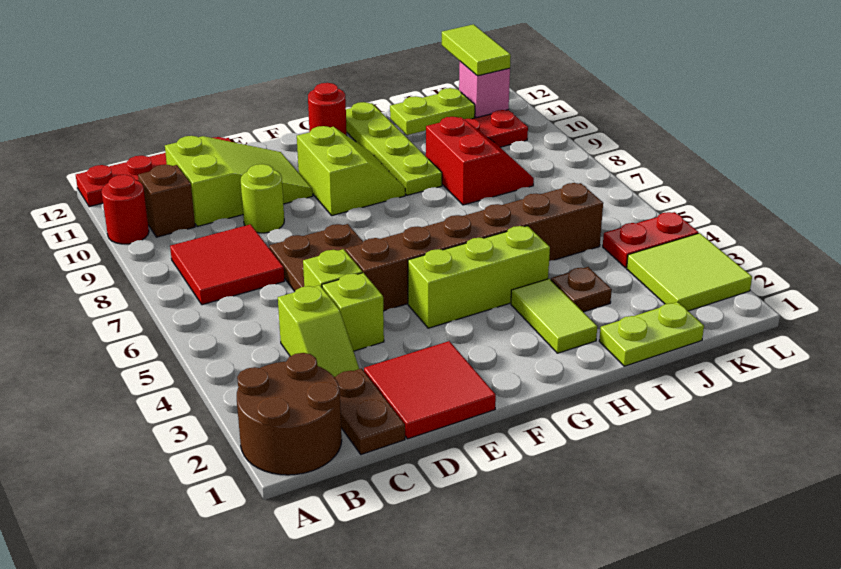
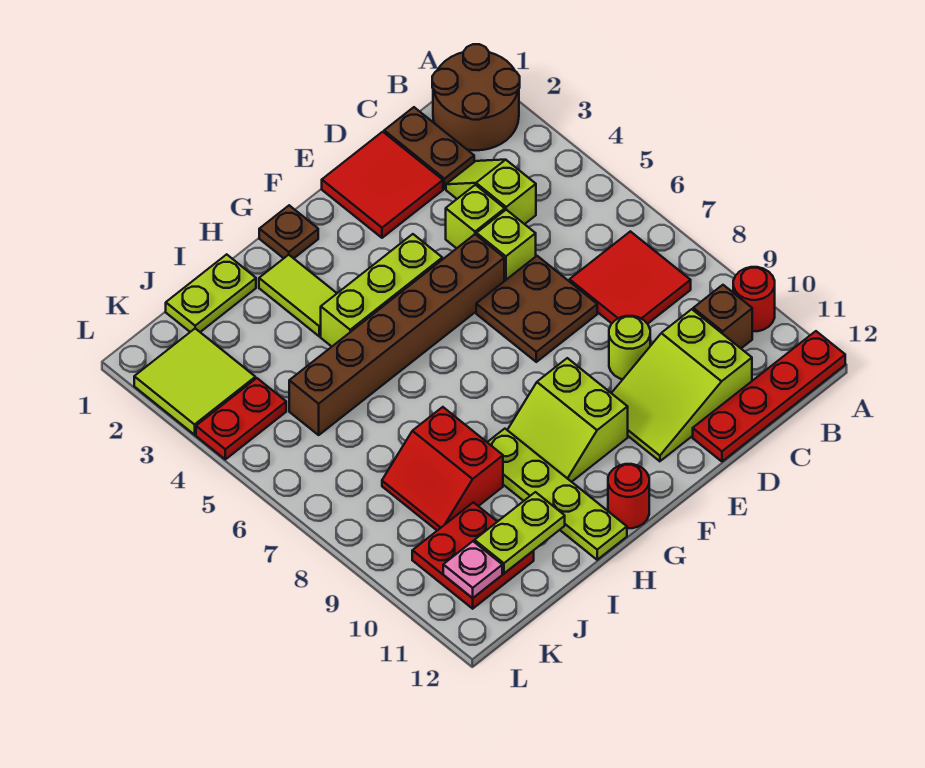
brown 1x1 plate [551,267,612,312] -> brown 1x1 plate moved to [259,205,318,258]
pink 1x1 brick [459,61,510,118] -> pink 1x1 plate [443,541,502,598]
lime 1x2 tile [442,24,511,76] -> none

